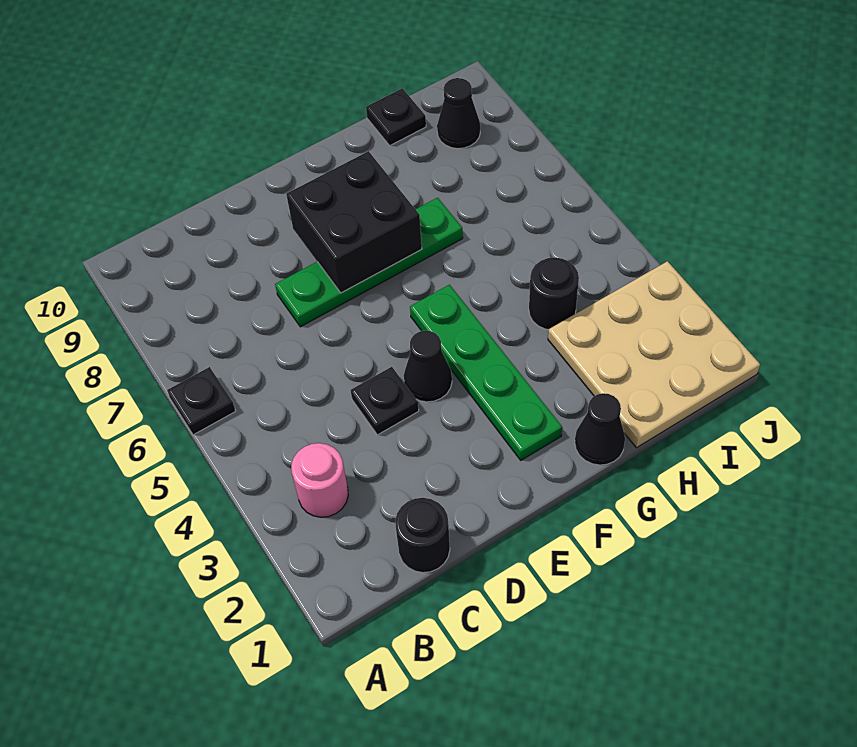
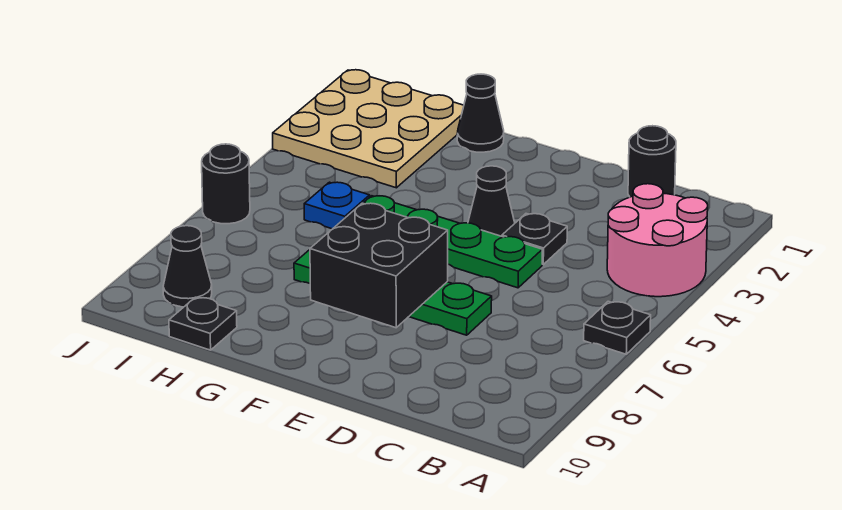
pink 1x1 round brick [291,443,348,517] -> pink 2x2 round brick [607,184,708,297]
green 1x4 plate [410,285,562,460] -> green 1x4 plate turned to [363,196,542,288]
black 1x1 round brick [529,257,579,330] -> black 1x1 round brick moved to [202,144,250,224]
none -> blue 1x1 plate [304,182,370,229]

